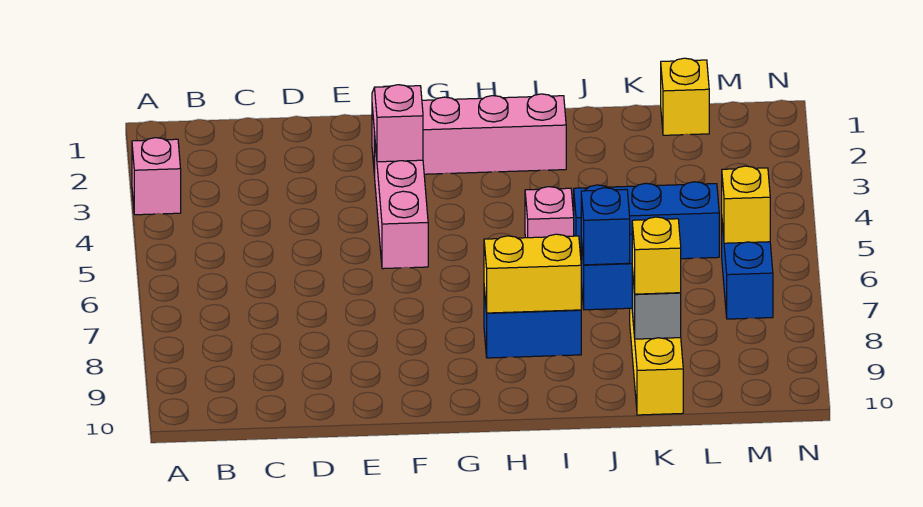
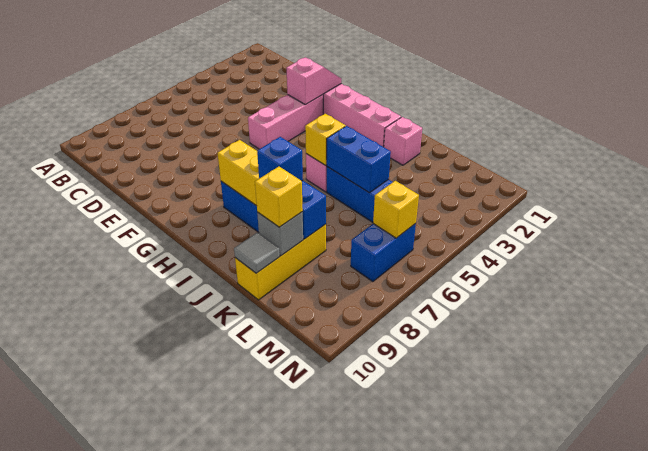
pink 1x1 brick [132,138,181,215] -> pink 1x1 brick moved to [384,117,422,165]
none -> blue 1x2 brick [327,126,391,193]
none -> grey 1x1 tile [234,232,280,273]
yellow 1x1 brick [661,58,709,135] -> yellow 1x1 brick moved to [305,114,346,165]

